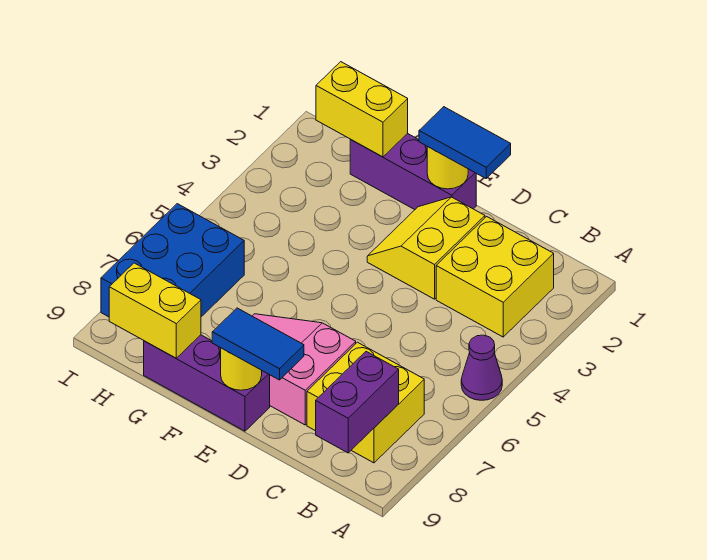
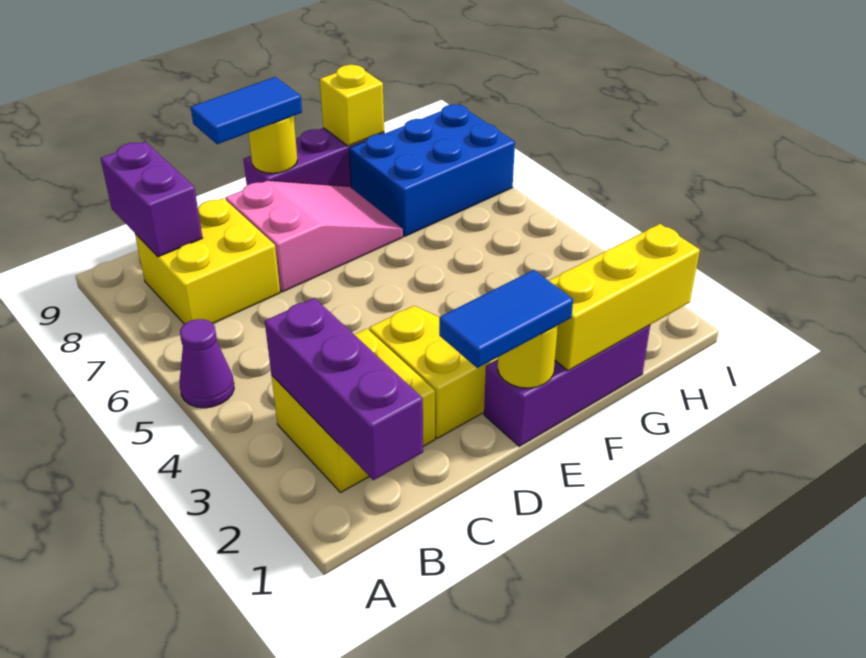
none -> purple 1x3 brick [265,298,423,480]
yellow 1x2 brick [316,62,408,157] -> yellow 1x3 brick [548,224,700,371]
yellow 1x2 brick [109,263,201,358] -> yellow 1x1 brick [320,65,384,146]
blue 2x3 brick [101,204,244,317] -> blue 2x3 brick turned to [349,104,515,236]

